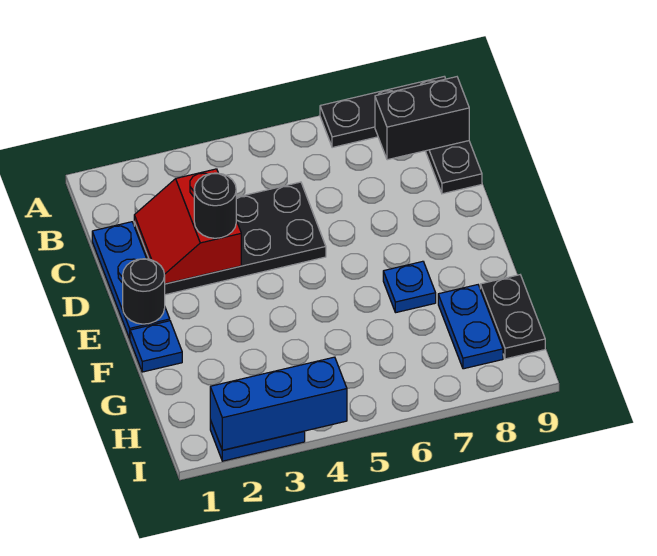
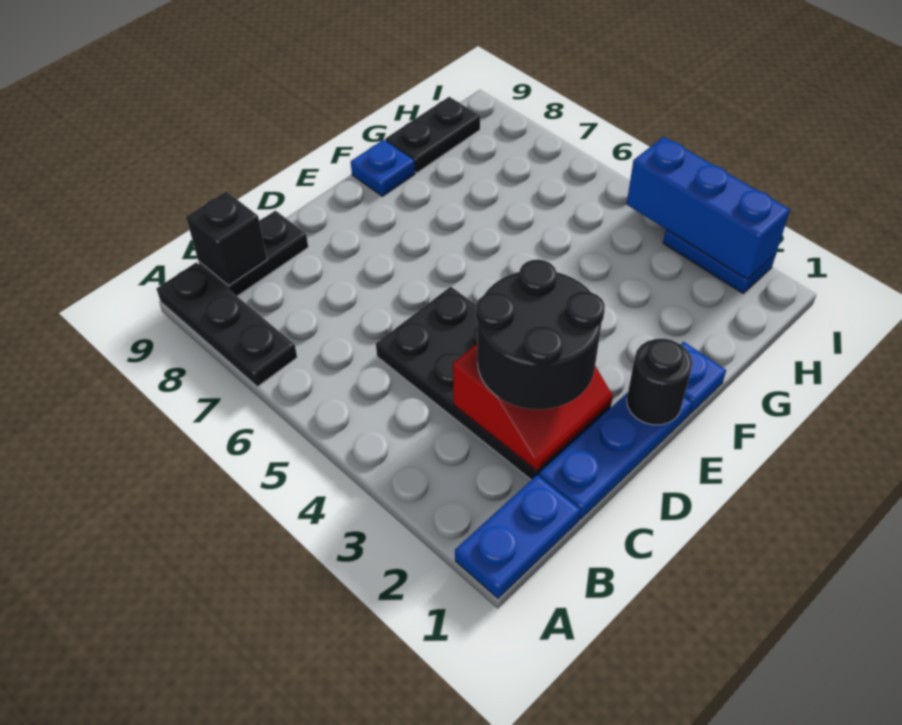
black 1x2 brick [375,77,469,160] -> black 1x1 brick [186,191,267,286]
black 1x1 round brick [194,173,236,238] -> black 2x2 round brick [476,259,605,409]
blue 1x1 plate [383,261,436,313] -> blue 1x1 plate moved to [351,140,415,196]
blue 1x2 plate [438,285,503,369] -> blue 1x2 plate moved to [455,475,580,598]

